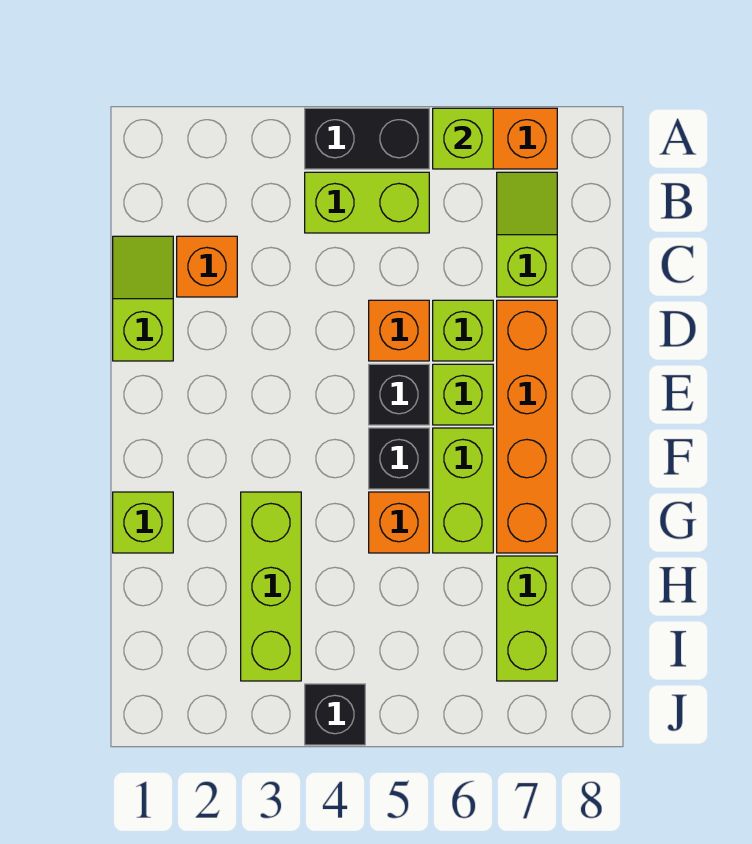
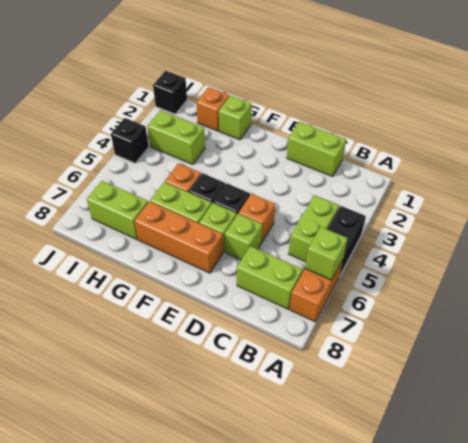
lime 1x2 slope [497,172,557,297] -> lime 1x2 brick [237,246,303,309]
lime 1x2 slope [113,236,173,361] -> lime 1x2 brick [287,121,346,176]
orange 1x1 brick [177,236,237,297] -> orange 1x1 brick moved to [196,87,229,131]
orange 1x4 brick [497,300,557,553] -> orange 1x3 brick [135,201,223,273]
lime 1x3 brick [241,492,301,681] -> lime 1x2 brick [147,110,205,164]
none -> black 1x1 brick [153,71,187,114]

